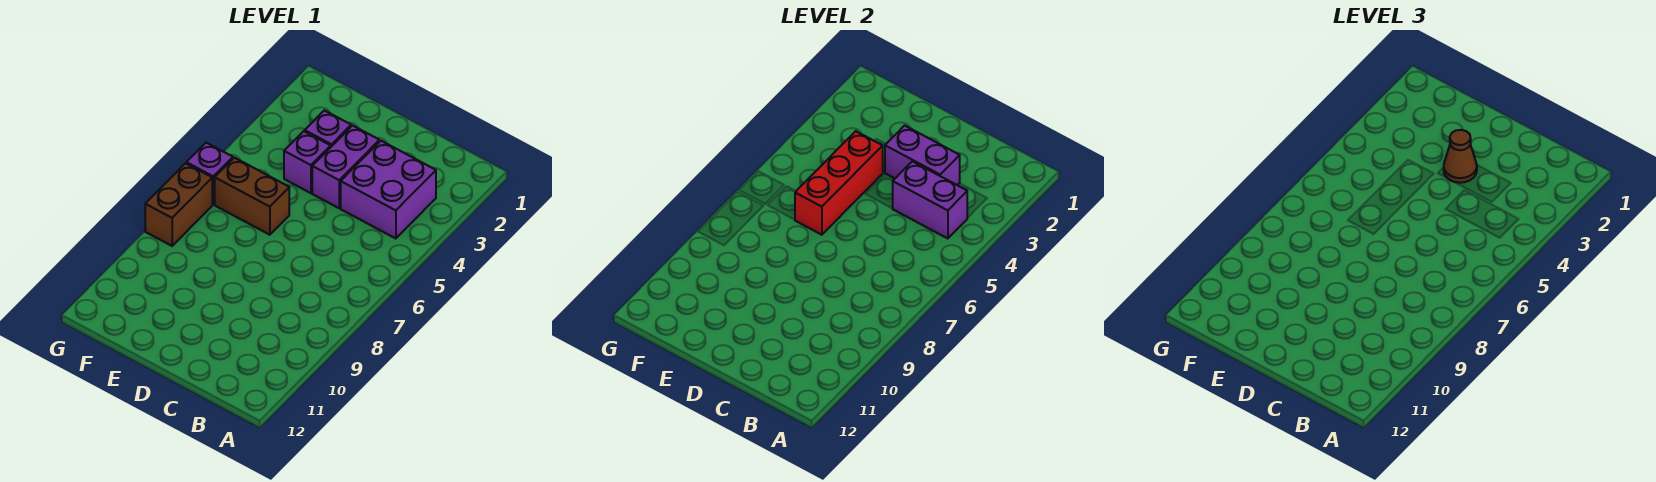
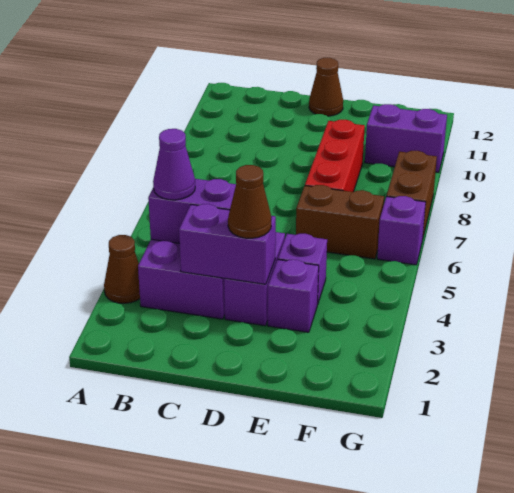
none -> brown 1x1 cone [104,235,140,303]
none -> purple 1x1 cone [153,129,195,200]
none -> brown 1x1 cone [309,58,343,116]
red 1x3 brick [795,131,883,235] -> red 1x3 brick moved to [305,120,365,192]
none -> purple 1x2 brick [365,104,447,172]

